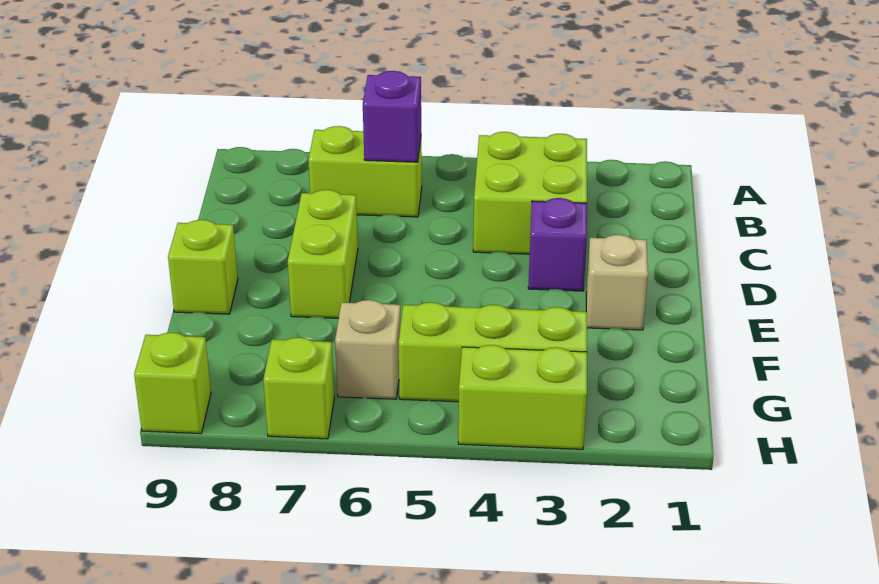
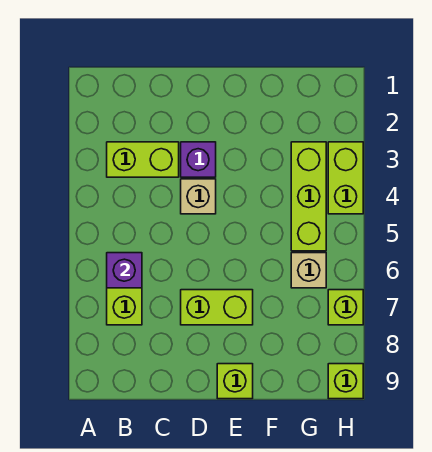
lime 2x2 brick [473,132,587,254] -> lime 1x2 brick [107,142,179,177]
tan 1x1 brick [586,235,648,330] -> tan 1x1 brick moved to [181,179,216,214]

